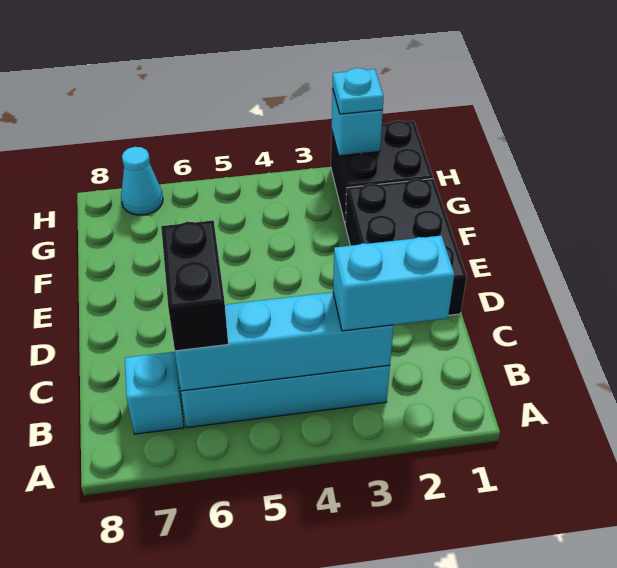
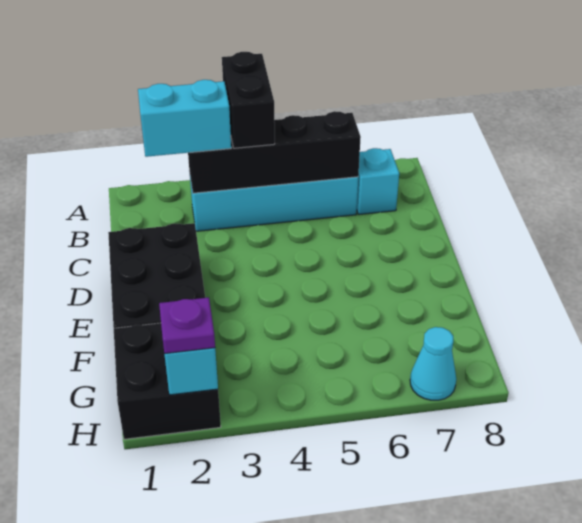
cyan 1x4 brick [175,292,394,391] -> black 1x4 brick [188,111,361,193]
black 1x2 brick [161,220,228,351] -> black 1x2 brick moved to [222,52,275,148]
cyan 1x1 plate [333,68,384,114] -> purple 1x1 plate [159,297,215,354]

